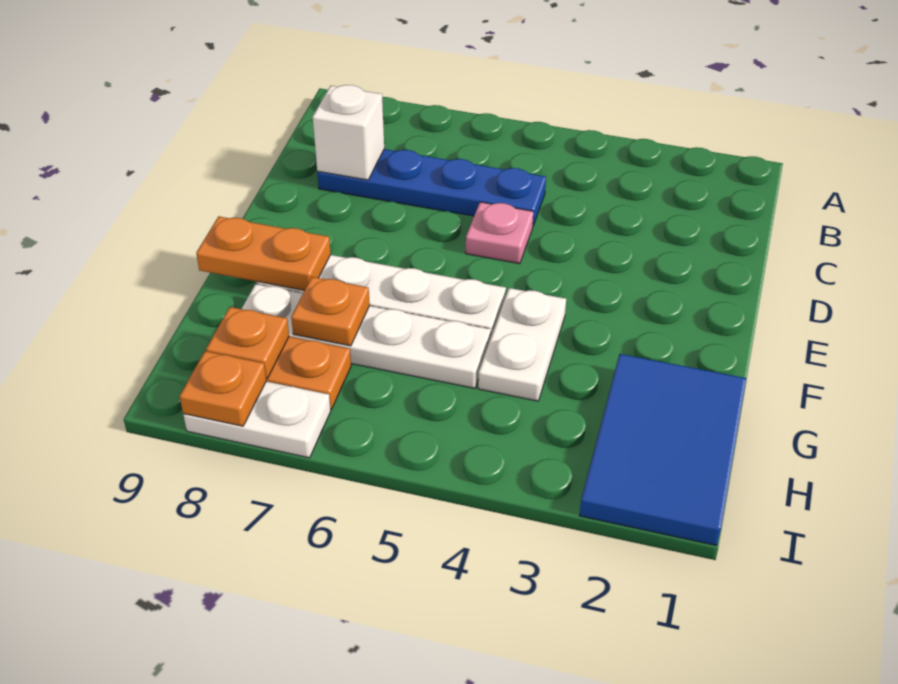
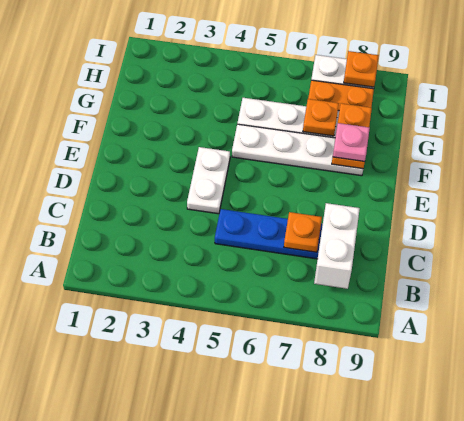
white 1x1 brick [313,85,384,180] -> white 1x2 brick [314,203,360,289]
pink 1x1 plate [466,202,533,264] -> pink 1x1 plate moved to [333,123,370,162]
white 1x2 plate [478,288,566,401] -> white 1x2 plate moved to [187,147,230,214]
orange 1x2 plate [196,216,331,291] -> orange 1x2 plate turned to [332,103,372,169]
blue 2x3 tile [579,354,746,546] -> none
orange 1x1 plate [206,307,289,379] -> orange 1x1 plate moved to [284,212,322,252]

